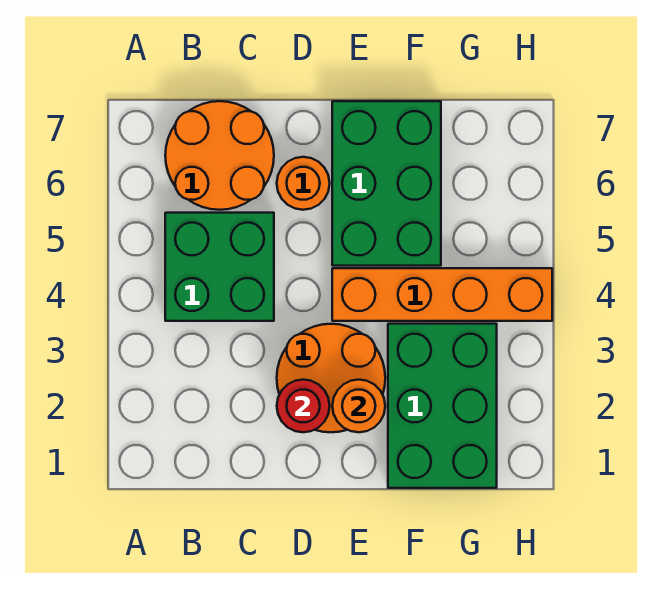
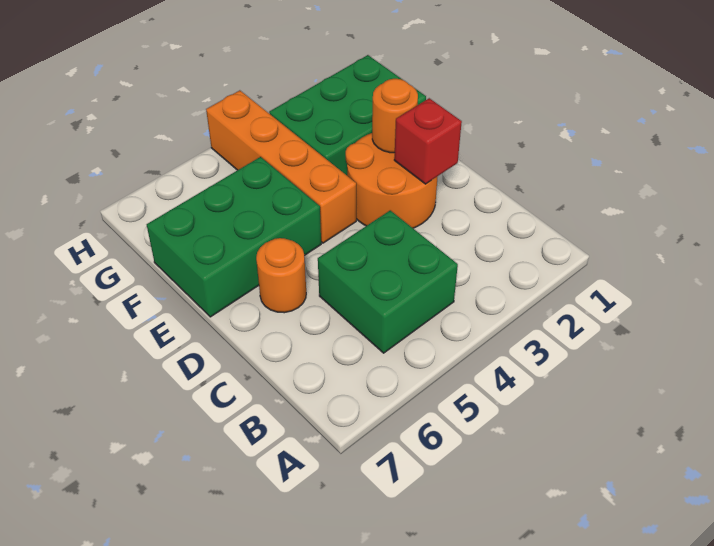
orange 2x2 round brick [165,101,274,210] -> none
red 1x1 round brick [277,380,330,432] -> red 1x1 brick [394,98,462,184]

